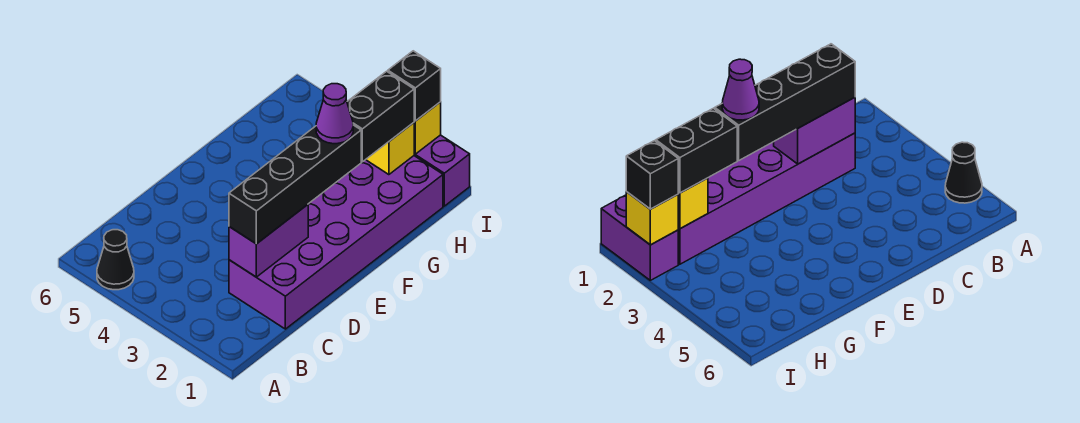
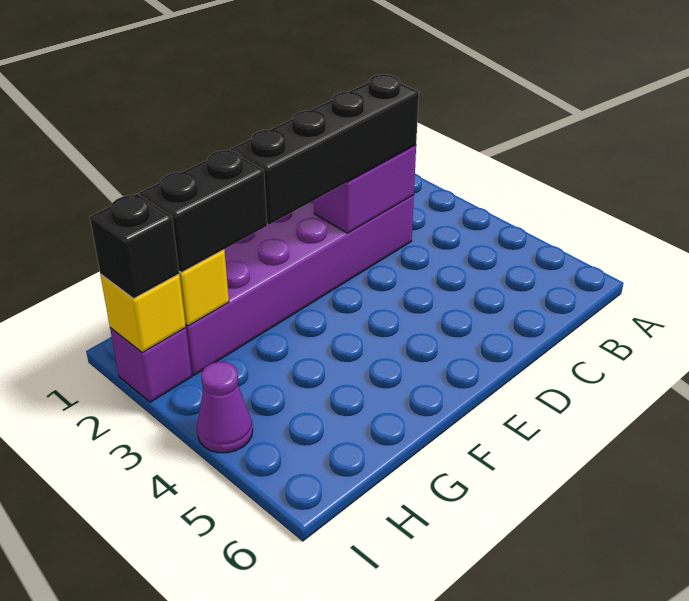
black 1x1 cone [97,230,134,290] -> none
purple 1x1 cone [316,84,353,144] -> purple 1x1 cone moved to [197,362,253,453]
purple 1x2 brick [414,135,470,206] -> purple 1x1 brick [110,328,192,402]

